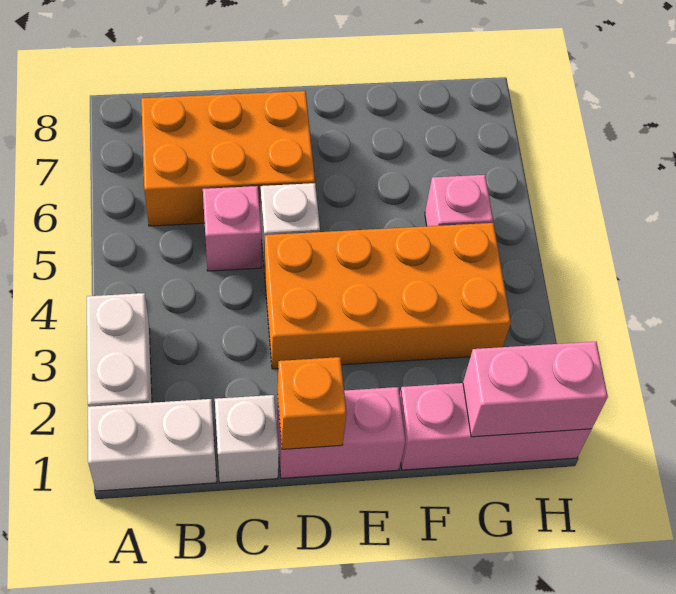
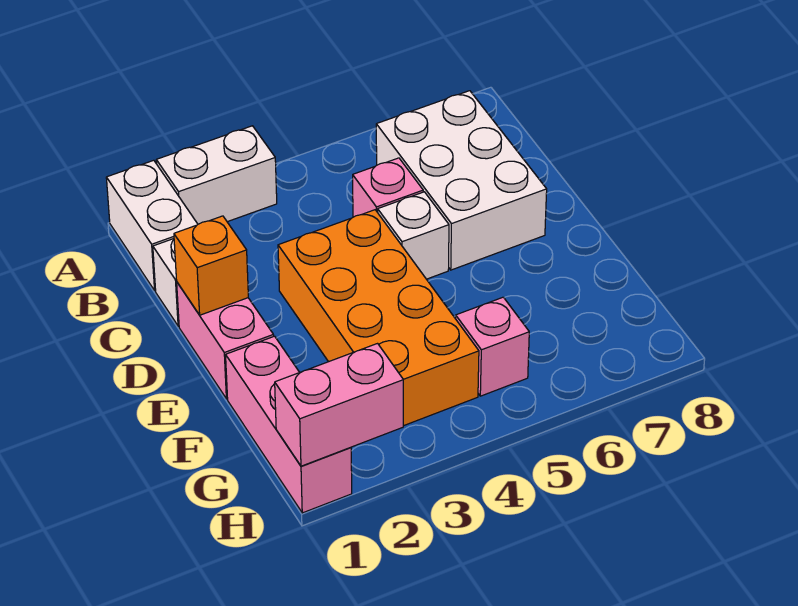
orange 2x3 brick [141,91,315,226] -> white 2x3 brick [376,91,547,270]
pink 1x2 brick [463,342,608,437] -> pink 1x2 brick turned to [275,344,403,466]

